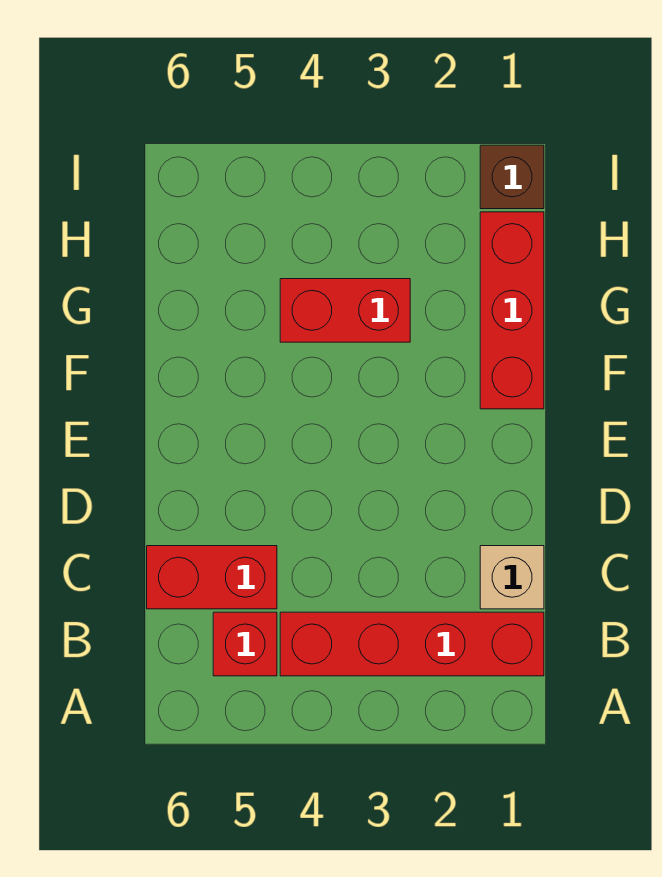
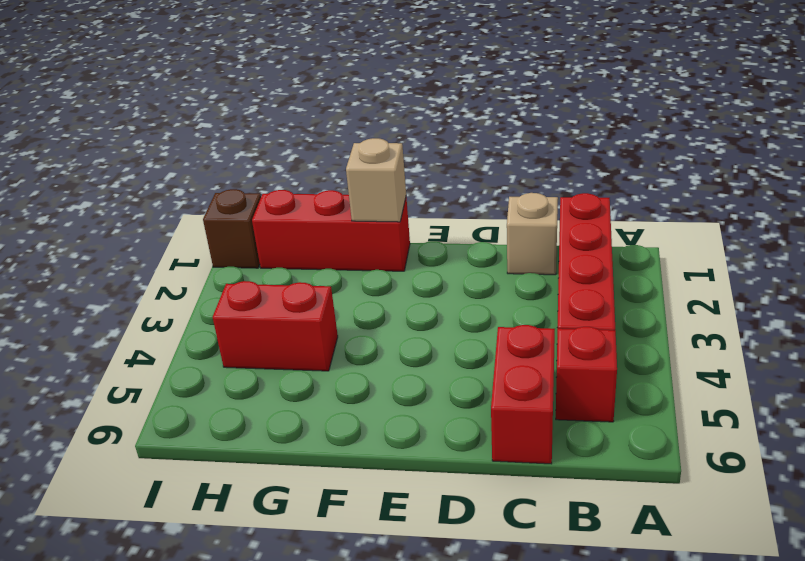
none -> tan 1x1 brick [346,138,406,222]
red 1x2 brick [280,279,410,342] -> red 1x2 brick turned to [213,281,338,371]

